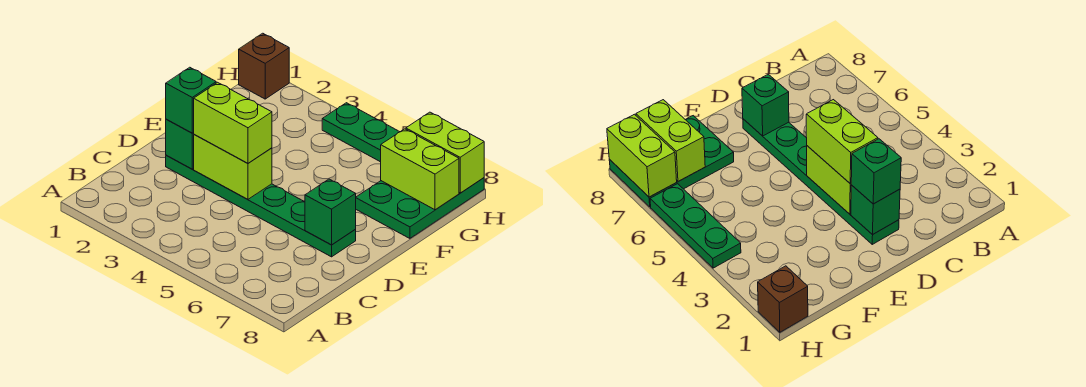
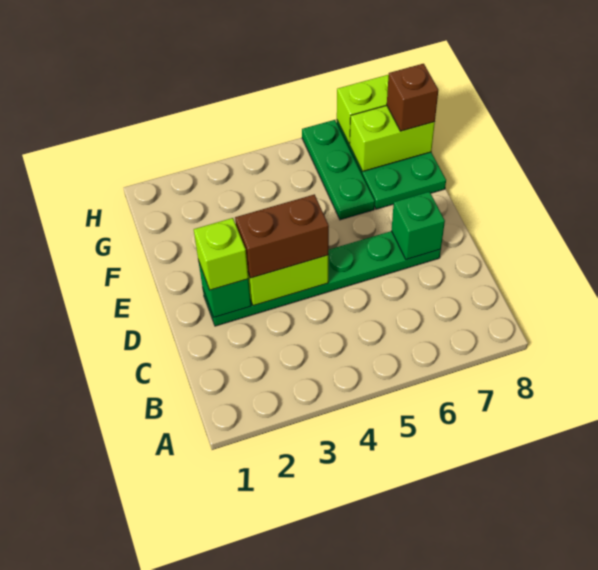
green 1x1 brick [166,67,216,133] -> lime 1x1 brick [194,218,248,290]
lime 1x2 brick [193,82,272,163] -> brown 1x2 brick [235,194,329,278]
brown 1x1 brick [239,33,289,99] -> brown 1x1 brick moved to [387,64,438,131]
green 1x3 plate [322,103,399,162] -> green 1x3 plate turned to [302,120,375,220]

